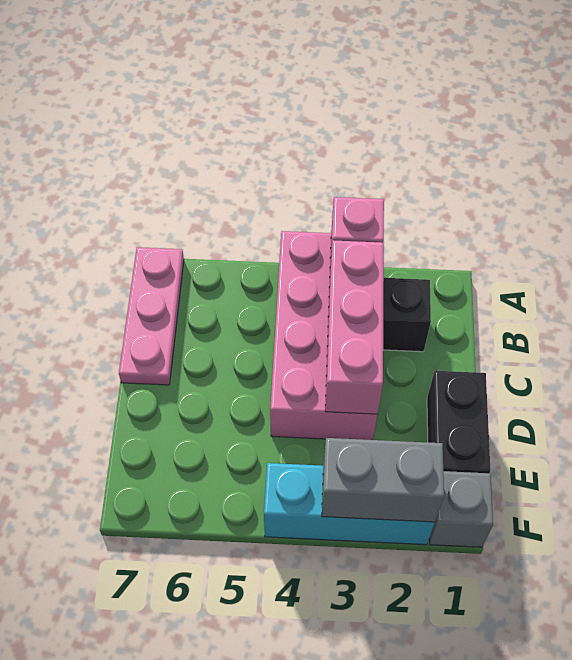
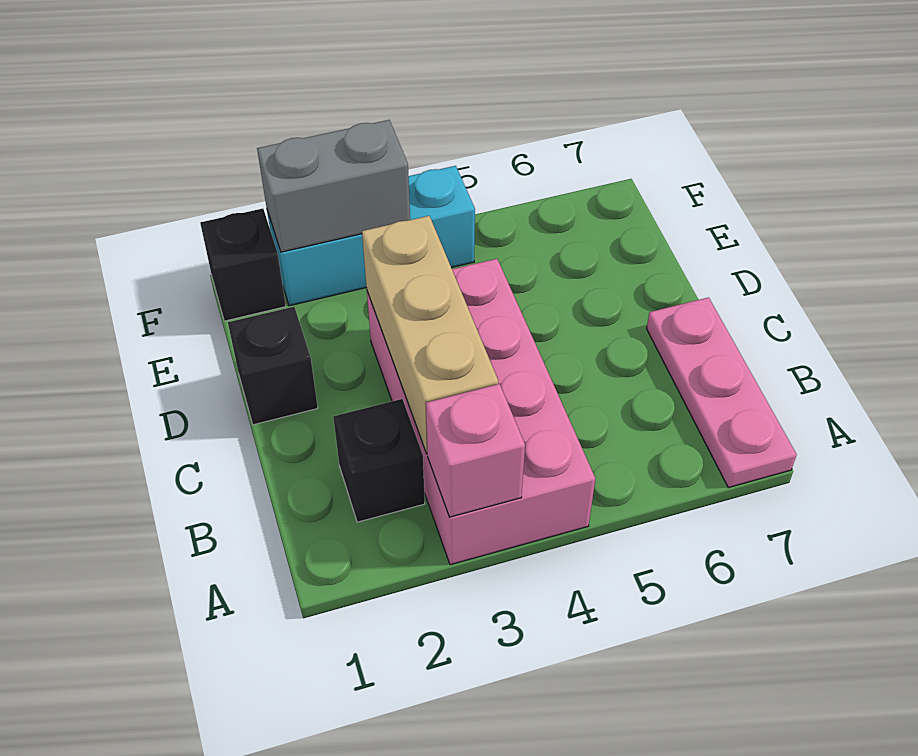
pink 1x3 brick [325,240,384,414] -> tan 1x3 brick [362,216,498,454]
black 1x2 brick [427,371,491,473] -> black 1x1 brick [228,307,318,425]
grey 1x1 brick [429,471,493,547] -> black 1x1 brick [200,209,286,321]

